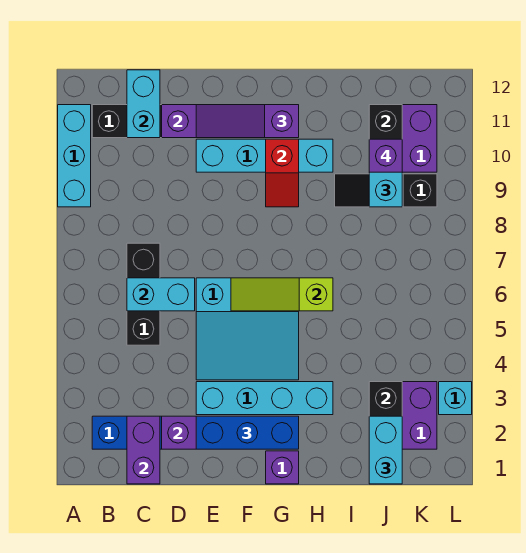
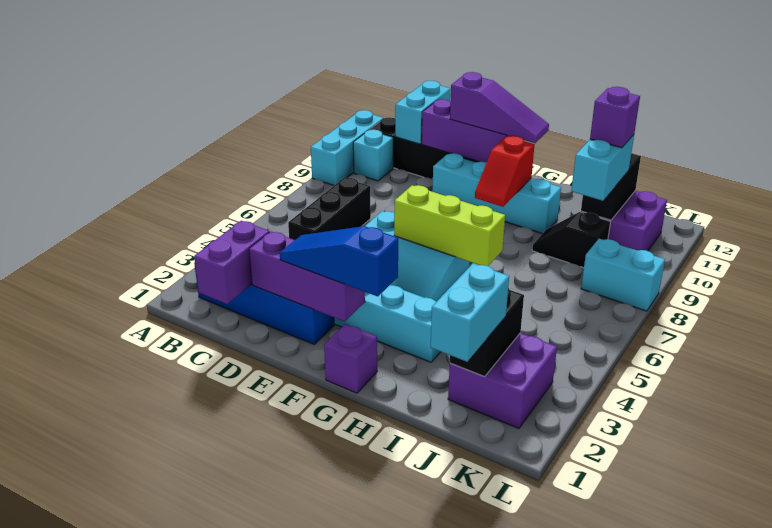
cyan 1x2 brick [127,278,195,311] -> cyan 1x2 brick moved to [581,239,665,311]
blue 1x3 brick [196,416,299,449] -> blue 1x3 slope [280,226,398,297]
purple 1x3 slope [196,105,299,138] -> purple 1x3 slope turned to [450,72,549,143]
lime 1x3 slope [231,278,333,311] -> lime 1x3 brick [394,185,505,266]
black 1x3 slope [335,174,437,207] -> black 1x2 slope [532,212,610,268]
cyan 1x1 brick [439,382,472,415] -> cyan 1x1 brick moved to [353,130,393,181]

